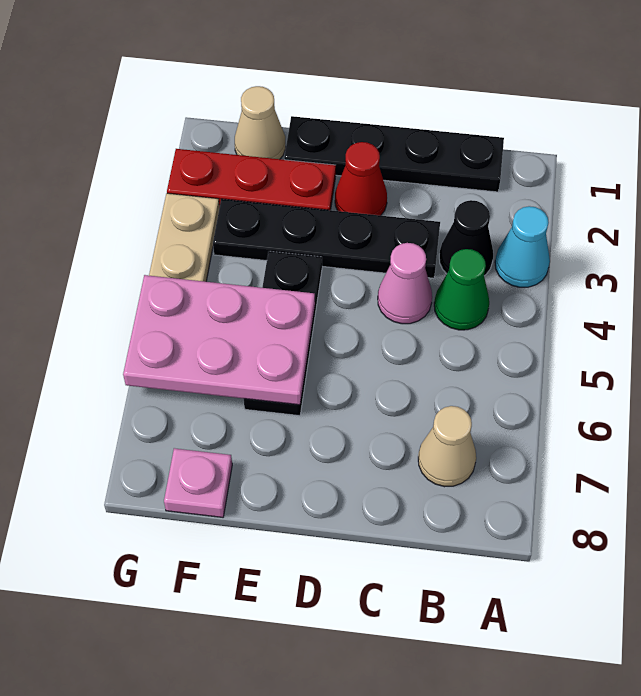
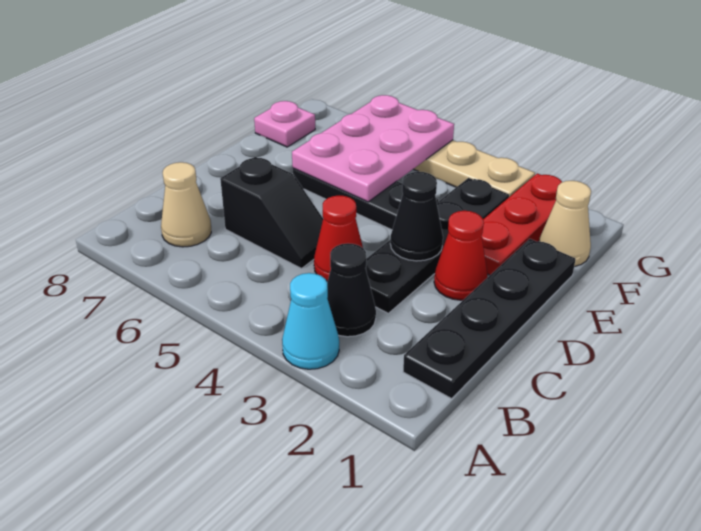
green 1x1 cone [434,249,489,330] -> none
pink 1x1 cone [378,243,432,324] -> red 1x1 cone [314,195,363,282]
none -> black 1x2 slope [220,157,323,269]
none -> black 1x1 cone [390,172,443,261]

